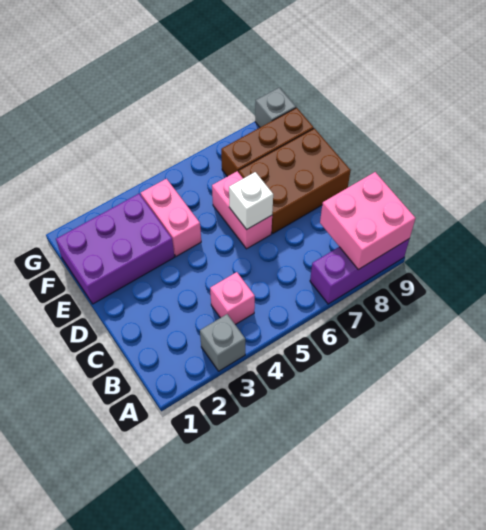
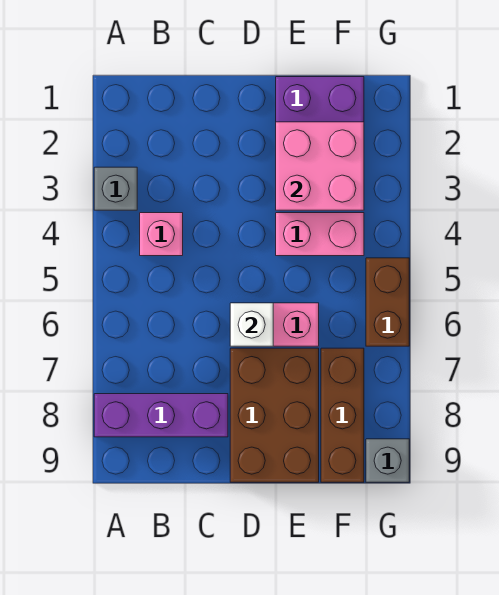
purple 1x3 brick [310,239,409,304] -> purple 1x3 brick turned to [94,394,228,437]
pink 2x2 brick [320,172,416,270] -> pink 2x2 brick moved to [276,122,364,210]
none -> brown 1x2 brick [366,258,409,346]

